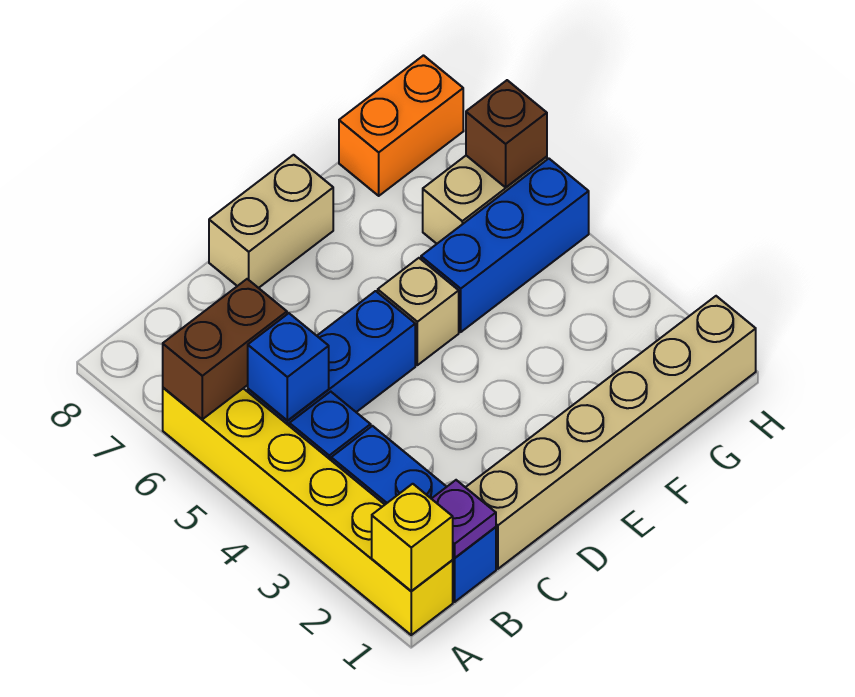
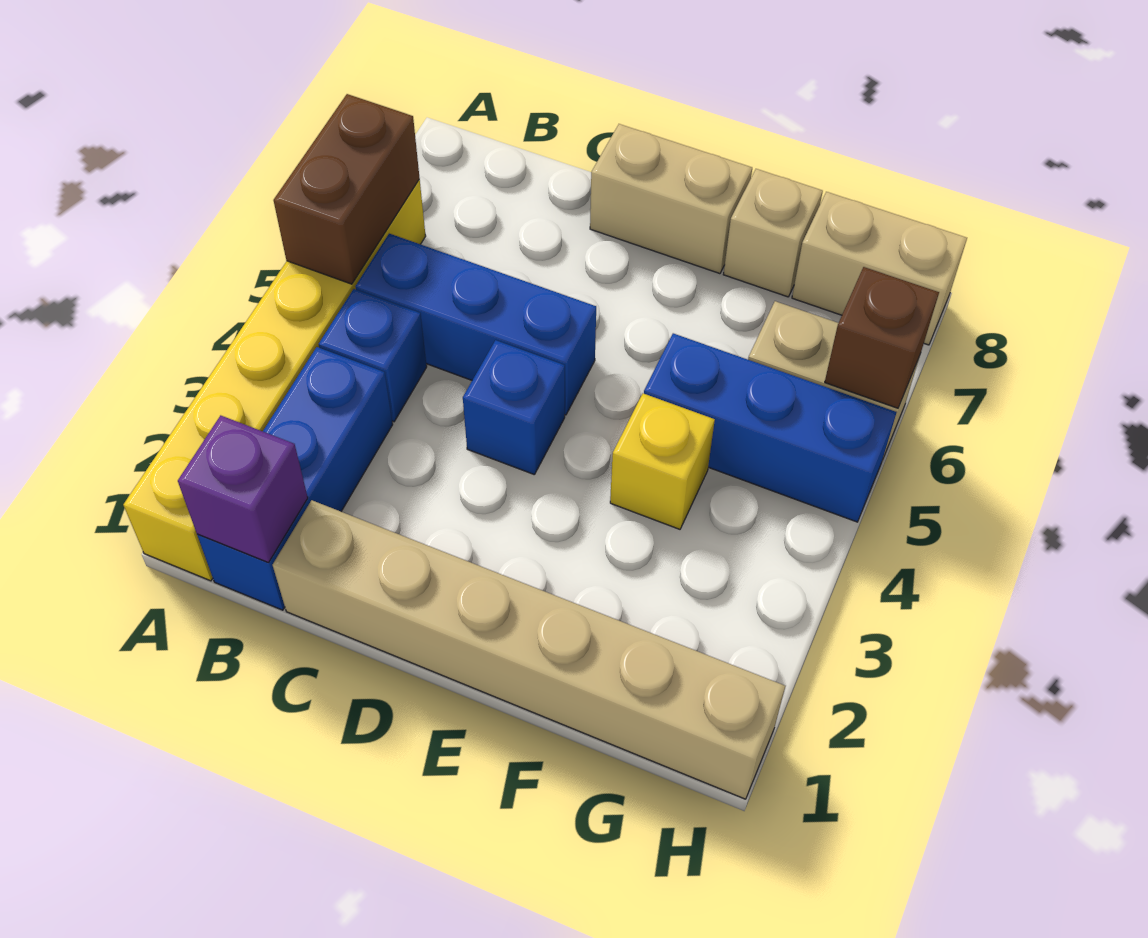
yellow 1x1 brick [372,484,453,591] -> yellow 1x1 brick moved to [610,393,715,529]
brown 1x2 brick [163,279,287,419] -> brown 1x2 brick turned to [273,94,420,284]
purple 1x1 plate [432,480,496,558] -> purple 1x1 brick [178,415,308,562]
blue 1x1 brick [248,313,329,421] -> blue 1x1 brick moved to [463,340,565,475]
tan 1x1 brick [378,258,459,365] -> tan 1x1 brick moved to [723,169,823,297]
orange 1x2 brick [339,56,463,196] -> tan 1x2 brick [792,192,967,345]

